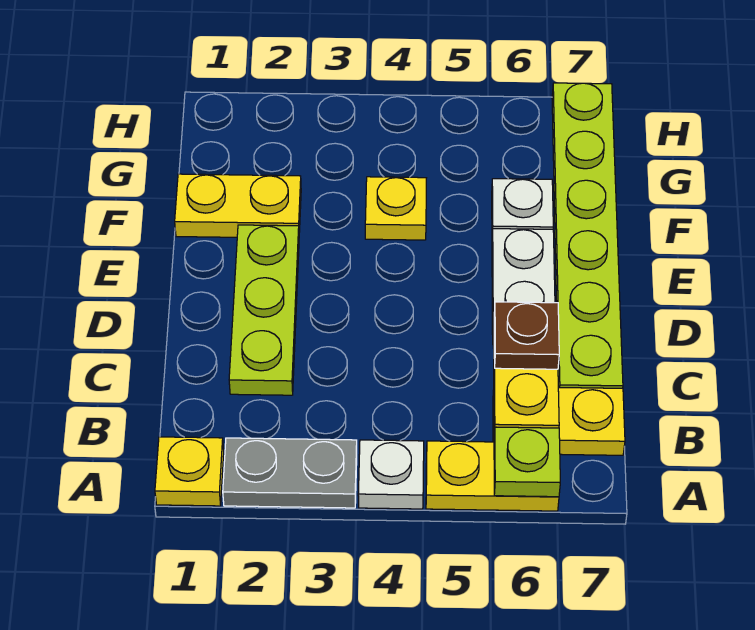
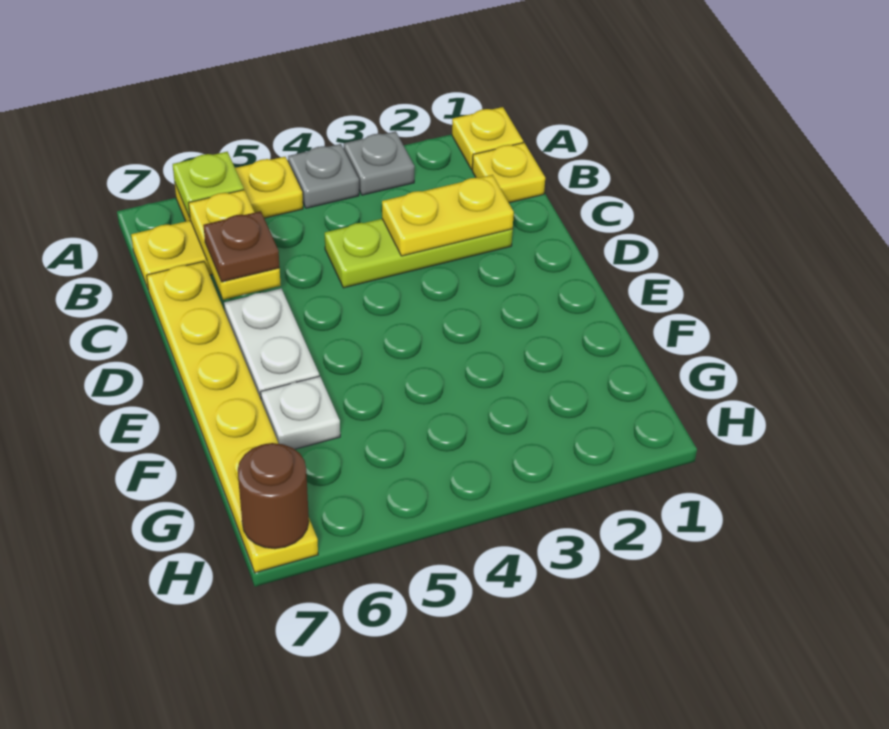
grey 1x2 plate [223,438,357,508] -> grey 1x1 plate [344,131,415,195]
white 1x1 plate [358,440,424,509] -> grey 1x1 plate [288,144,359,208]
lime 1x3 plate [229,225,299,395] -> lime 1x3 plate turned to [325,219,513,288]
lime 1x6 plate [552,83,623,388] -> yellow 1x6 plate [147,261,318,573]
yellow 1x2 plate [175,174,301,237] -> yellow 1x2 plate moved to [382,175,514,256]
yellow 1x1 plate [365,177,426,240] -> yellow 1x1 plate moved to [472,143,545,203]
none -> brown 1x1 round brick [238,443,309,549]

